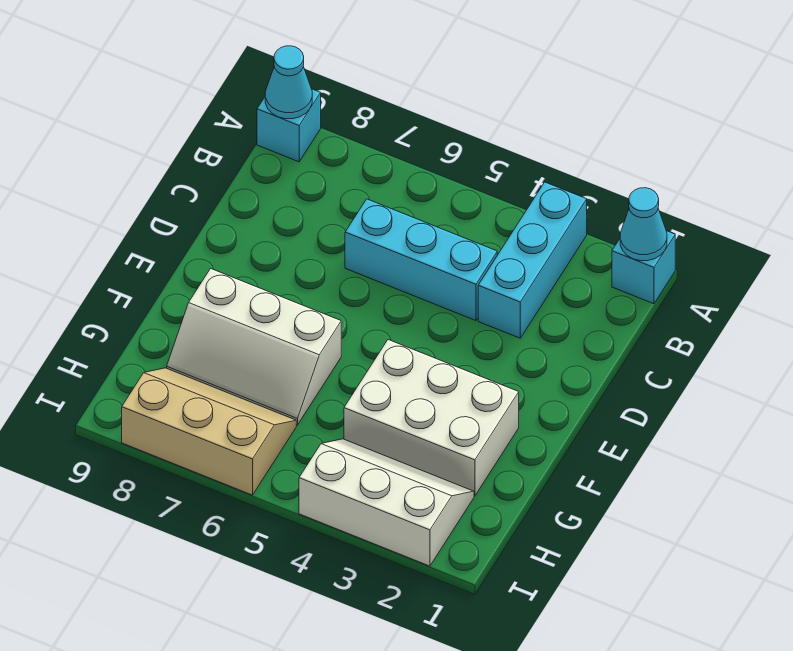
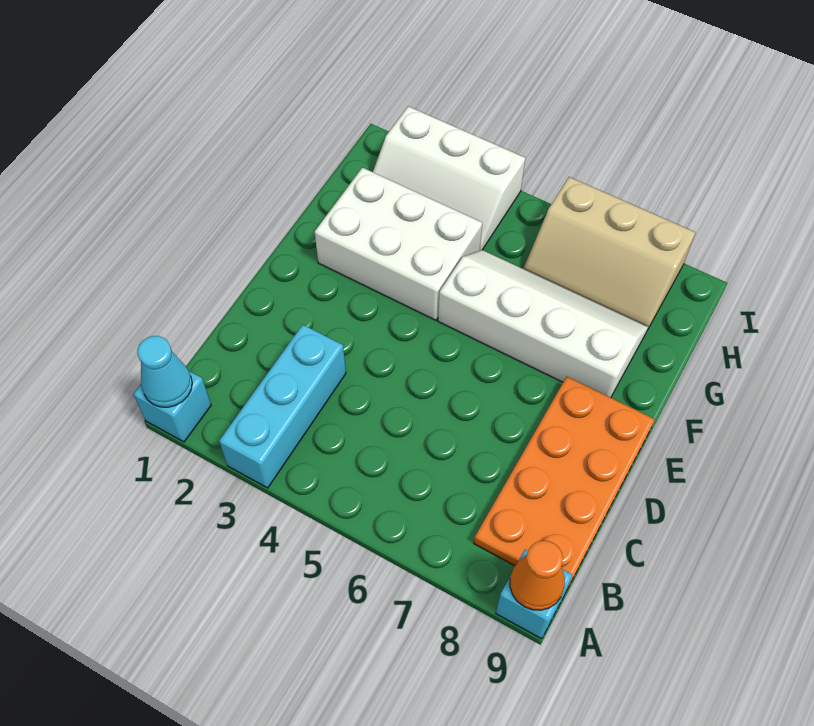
cyan 1x1 cone [265,46,312,119] -> orange 1x1 cone [510,541,565,610]
none -> orange 2x4 plate [474,377,655,591]
cyan 1x3 brick [345,199,497,321] -> none
white 2x3 slope [167,269,341,425] -> white 2x4 slope [438,250,648,398]

